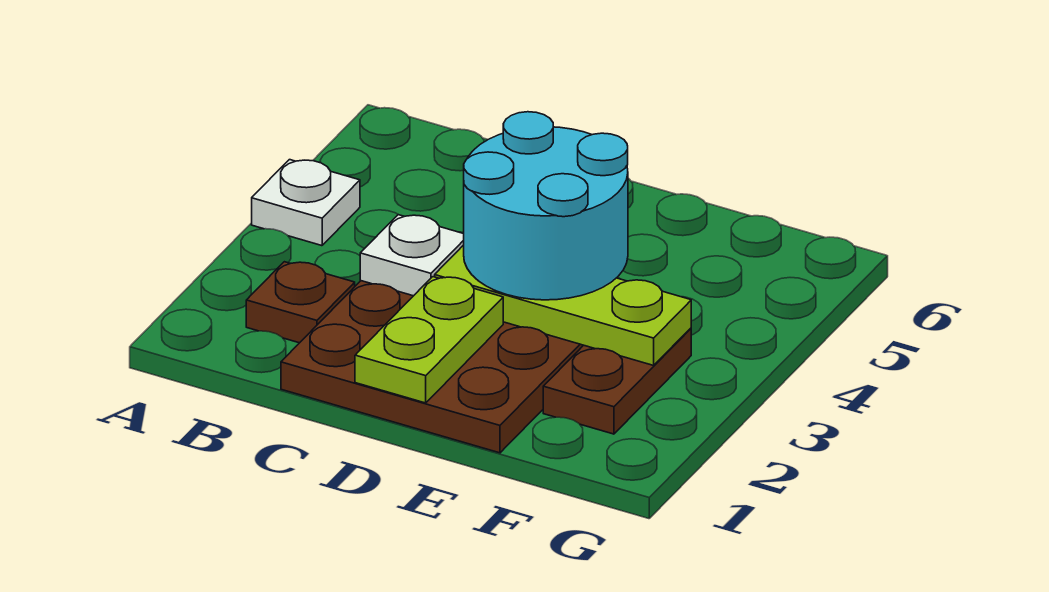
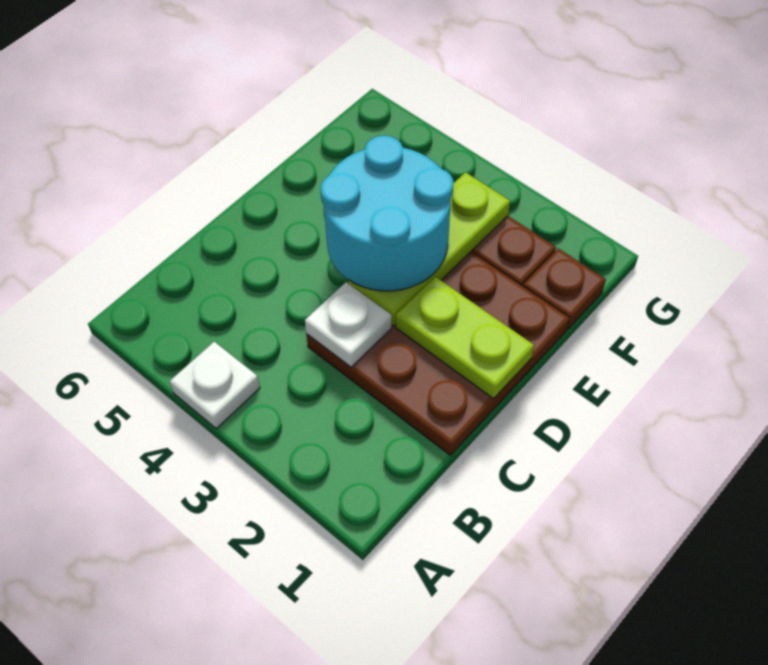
brown 1x1 plate [246,262,355,343] -> brown 1x1 plate moved to [523,249,606,329]

